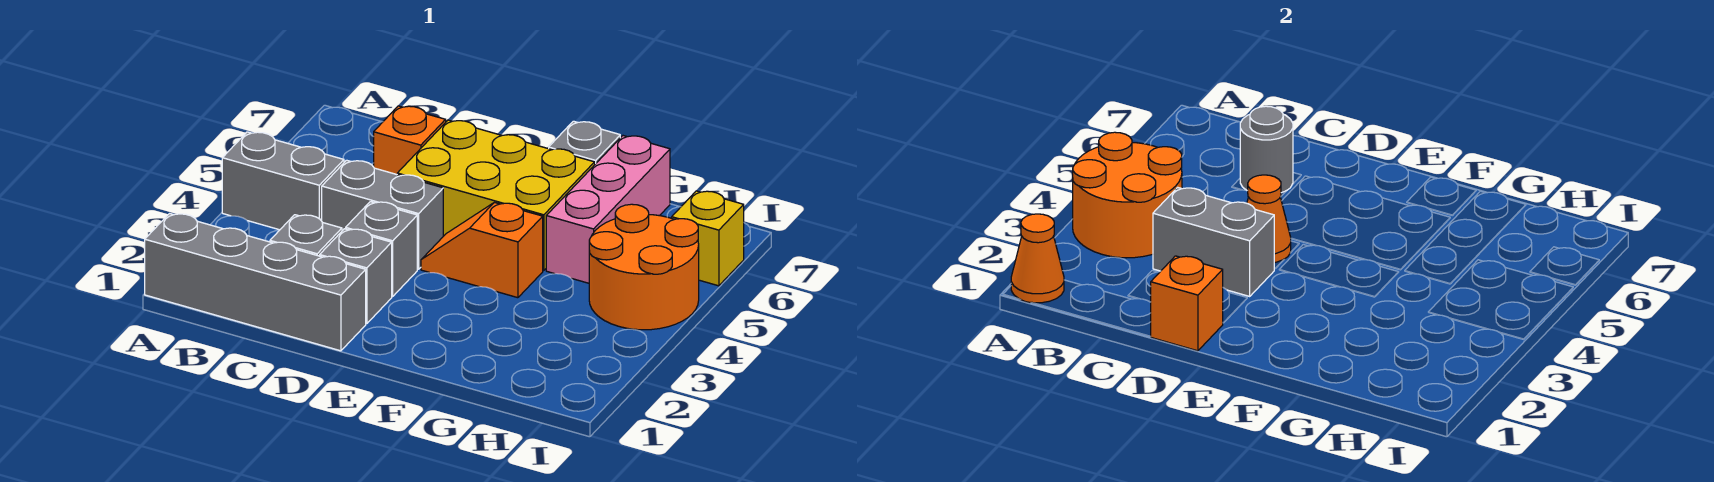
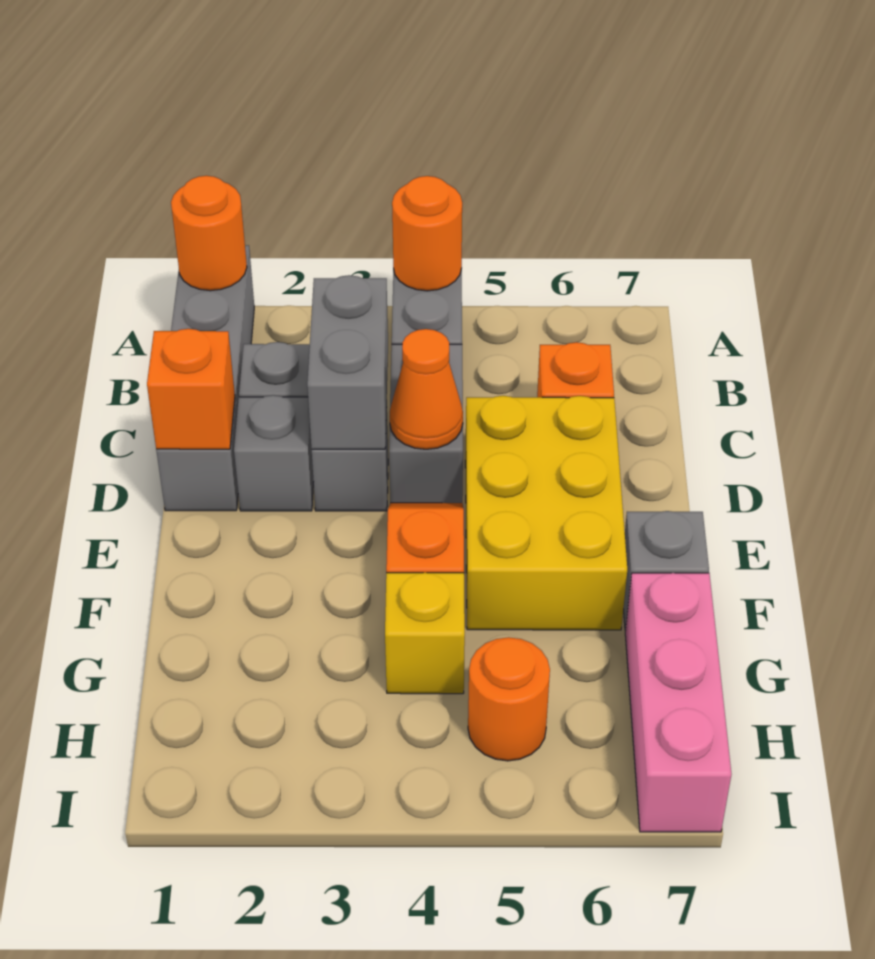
orange 1x1 cone [1011,214,1064,303] -> orange 1x1 round brick [171,176,247,291]
orange 2x2 round brick [1073,132,1182,258] -> orange 1x1 round brick [392,176,462,291]
grey 1x1 round brick [1240,106,1293,193] -> none
pink 1x3 brick [546,136,670,283] -> pink 1x3 brick turned to [625,573,731,832]
orange 2x2 round brick [589,204,699,330] -> orange 1x1 round brick [468,637,550,761]
yellow 1x1 brick [672,191,744,286] -> yellow 1x1 brick moved to [385,573,465,694]

